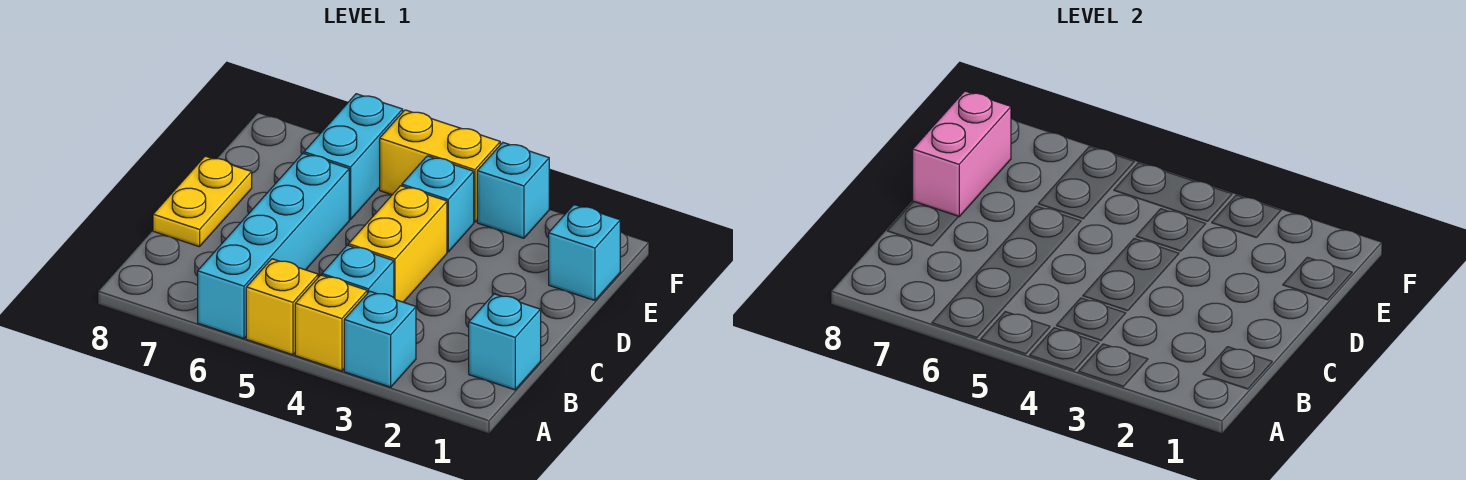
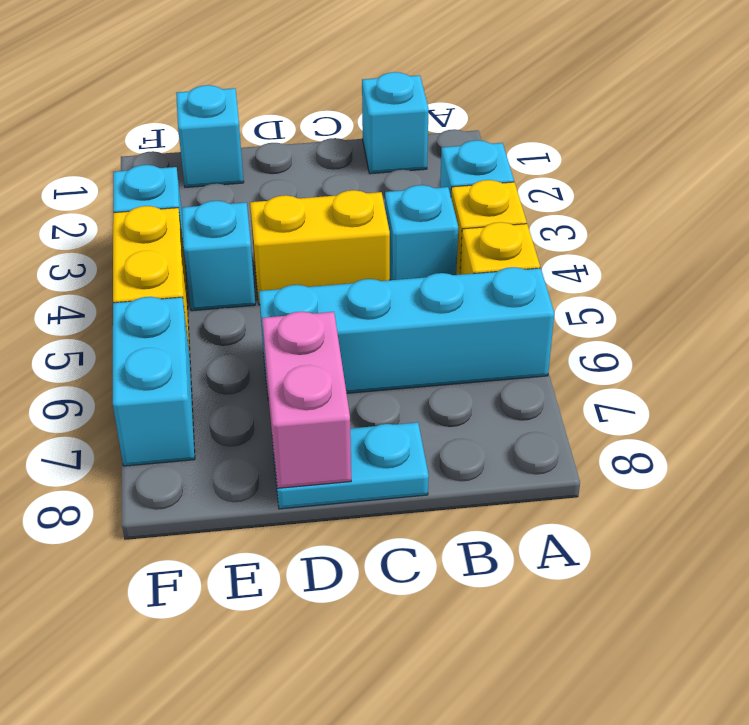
yellow 1x2 plate [153,156,252,247] -> cyan 1x2 plate [273,422,429,509]
pink 1x2 brick [913,91,1011,217] -> pink 1x2 brick turned to [262,312,351,488]
cyan 1x2 brick [304,94,403,219] -> cyan 1x2 brick turned to [113,297,195,466]

